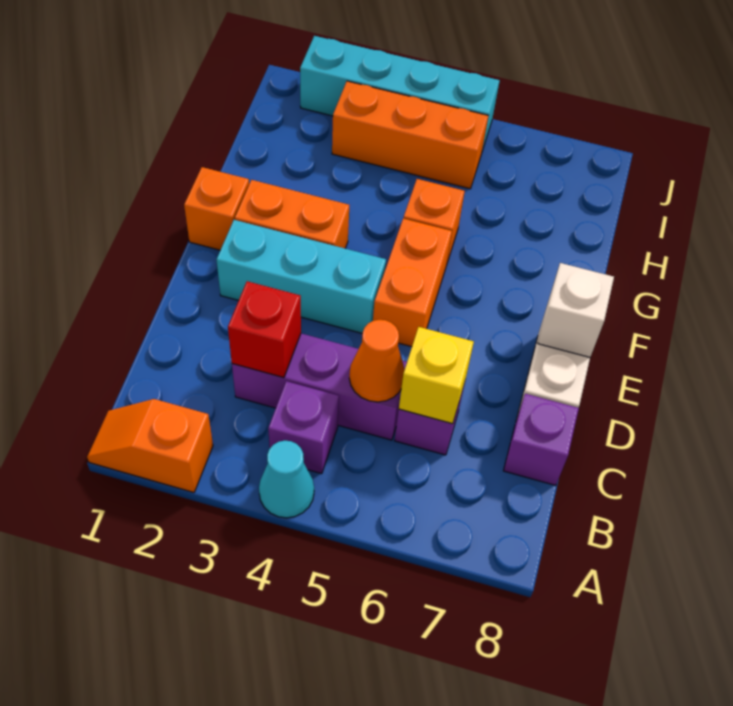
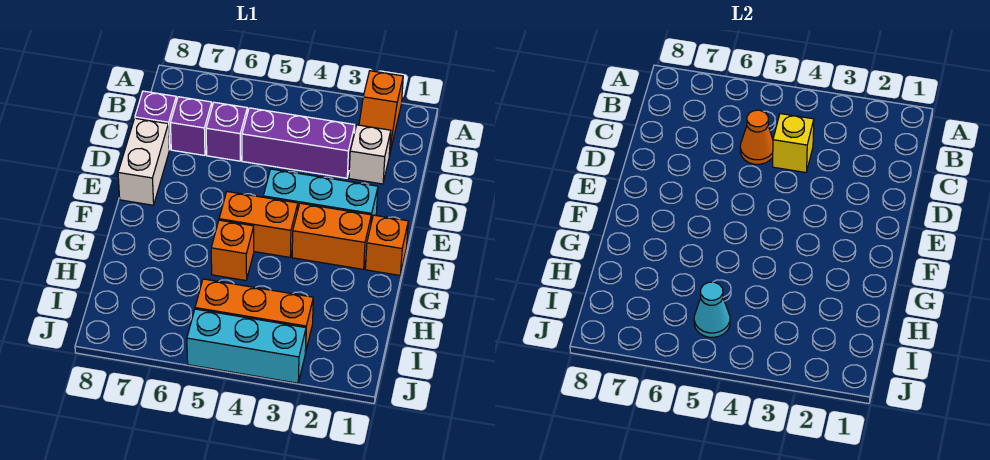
orange 1x2 slope [87,399,213,492] -> orange 1x2 slope turned to [359,71,403,156]
cyan 1x1 cone [259,441,314,518] -> cyan 1x1 cone moved to [694,282,730,337]
purple 1x1 brick [268,381,339,474] -> purple 1x1 brick moved to [170,97,212,155]
red 1x1 brick [228,281,301,378] -> none
yellow 1x1 brick [399,327,474,424] -> yellow 1x1 brick moved to [773,114,814,172]
orange 1x2 brick [373,218,452,347] -> orange 1x2 brick turned to [219,192,298,257]
white 1x1 brick [538,263,614,357] -> white 1x1 brick moved to [349,125,391,184]
cyan 1x4 brick [300,36,500,151] -> cyan 1x3 brick [187,309,306,383]

